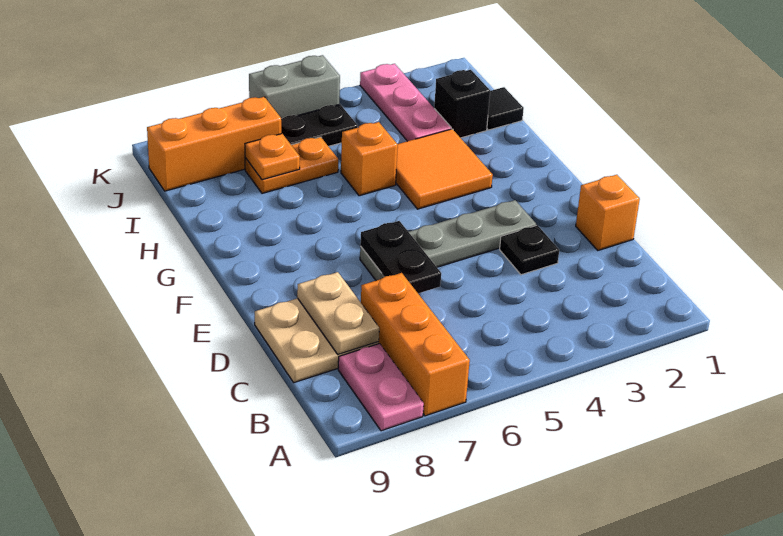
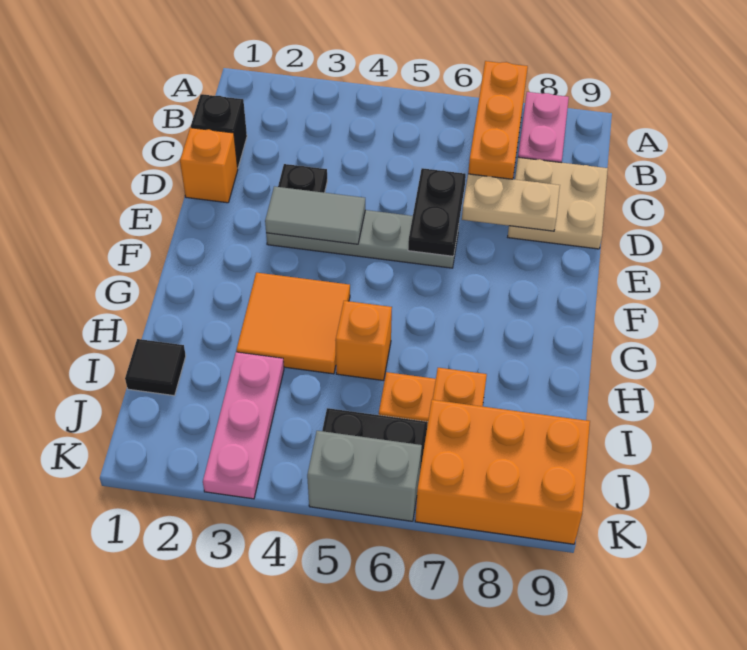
tan 1x2 plate [297,272,379,354] -> tan 1x2 plate turned to [462,174,560,231]
none -> grey 1x2 tile [265,186,365,244]
black 1x1 brick [434,70,490,138] -> black 1x1 brick moved to [191,94,247,168]
orange 1x3 brick [147,97,281,191] -> orange 2x3 brick [415,400,590,544]

